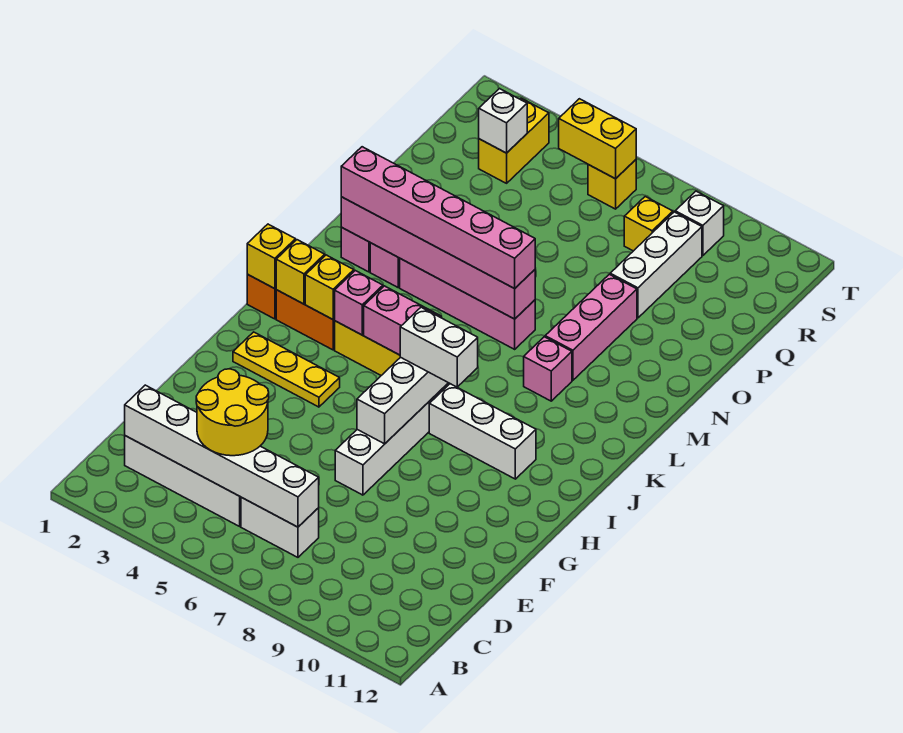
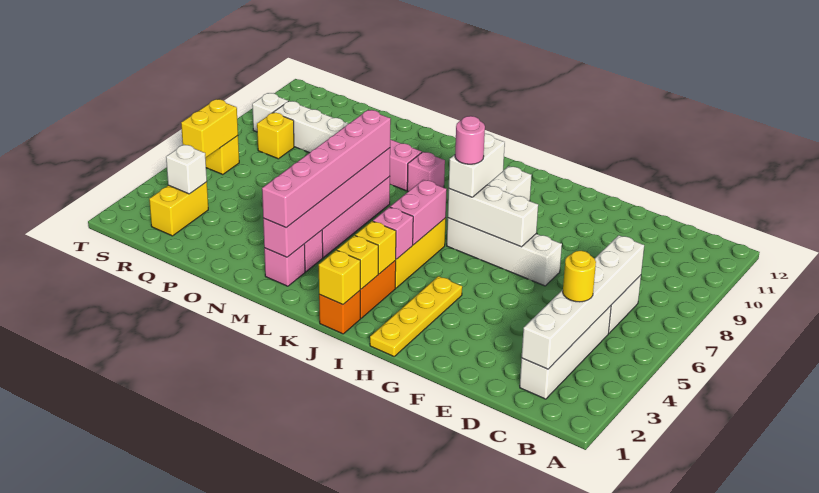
yellow 2x2 round brick [196,369,269,456] -> yellow 1x1 round brick [563,251,596,302]
yellow 1x3 plate [233,332,340,407] -> yellow 1x4 plate [370,276,462,356]
none -> pink 1x1 round brick [455,116,485,164]
yellow 1x2 brick [479,98,549,183] -> yellow 1x2 brick turned to [149,182,208,236]

